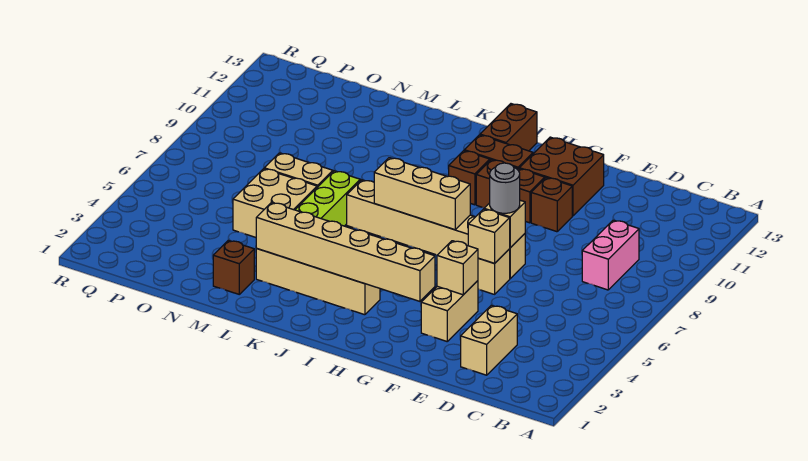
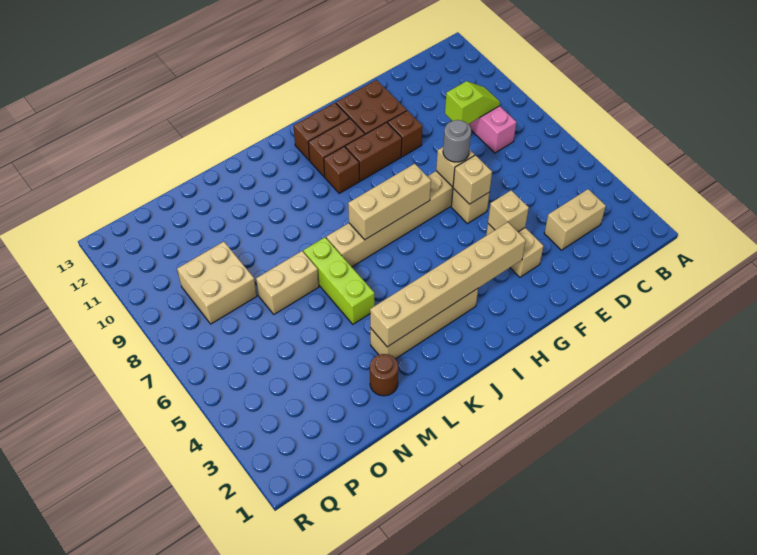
none -> lime 1x2 slope [445,81,500,124]
tan 1x2 brick [461,305,517,375] -> tan 1x2 brick turned to [544,189,606,250]
brown 1x2 brick [480,104,537,151] -> brown 1x2 brick turned to [293,103,349,161]
brown 1x1 brick [213,240,254,294] -> brown 1x1 round brick [370,354,398,396]
tan 2x2 brick [233,169,317,237] -> tan 2x2 brick moved to [177,242,257,324]

